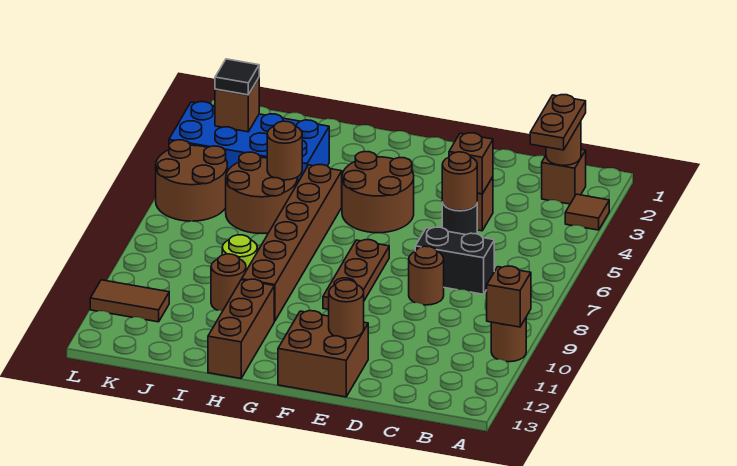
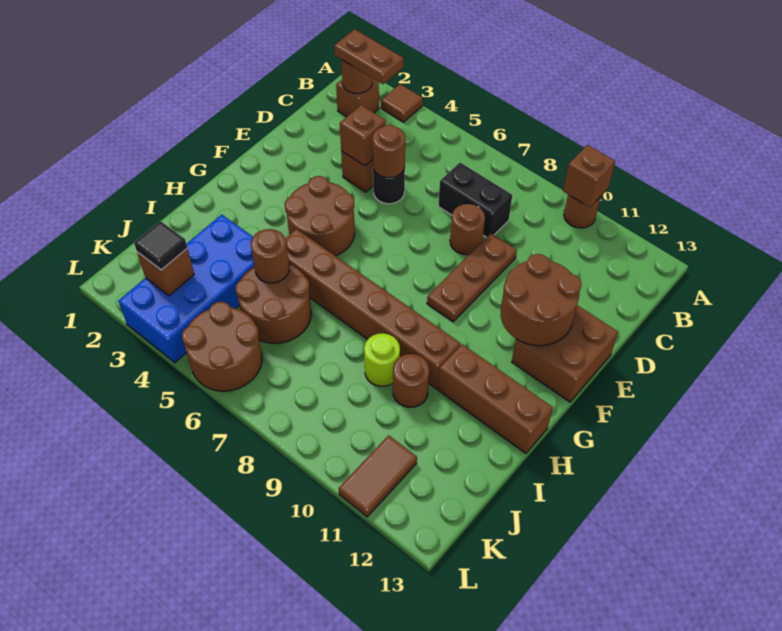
black 1x2 brick [415,227,494,294] -> black 1x2 brick turned to [438,163,512,237]
brown 1x1 round brick [329,280,364,338] -> brown 2x2 round brick [501,254,582,346]
brown 1x3 plate [323,240,389,310] -> brown 1x3 plate turned to [427,234,517,322]

